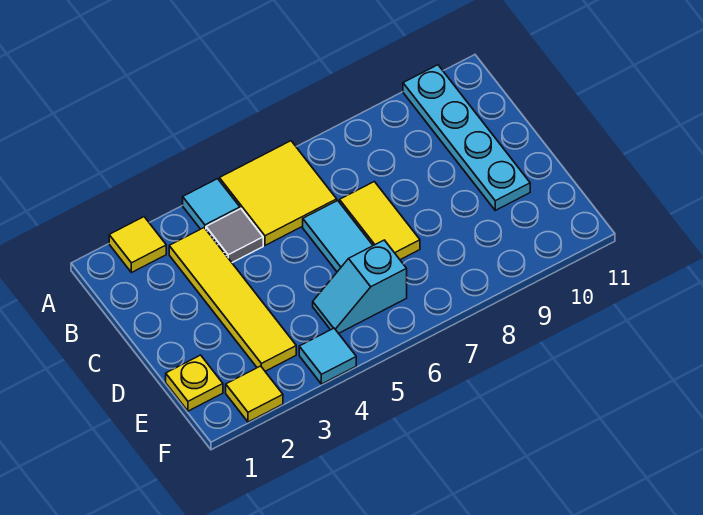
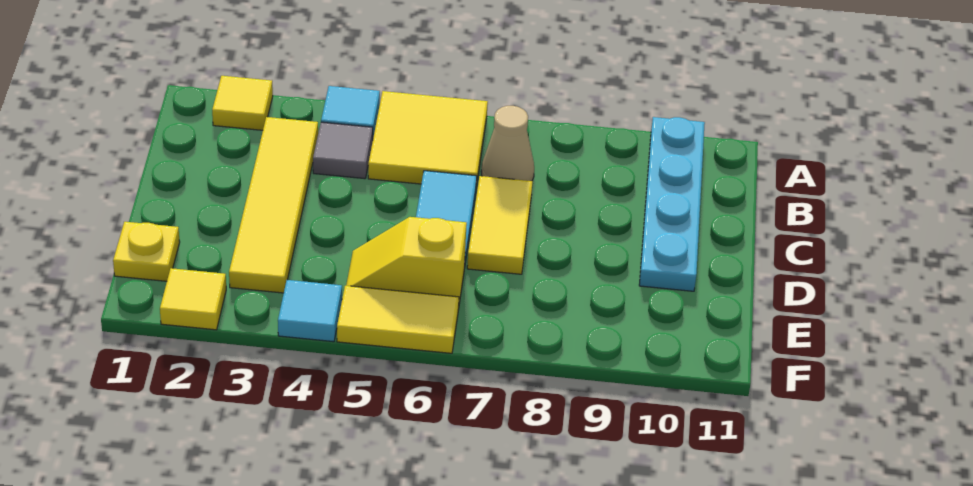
none -> tan 1x1 cone [482,106,534,181]
cyan 1x2 slope [313,240,407,333] -> yellow 1x2 slope [346,217,467,310]
none -> yellow 1x2 tile [337,286,459,353]

